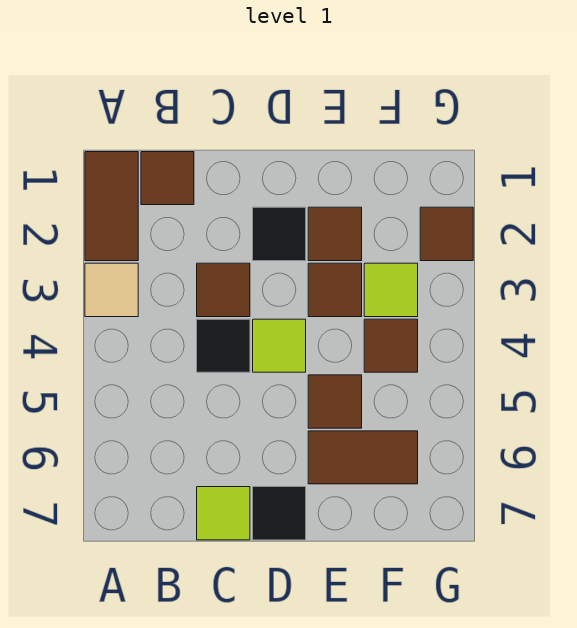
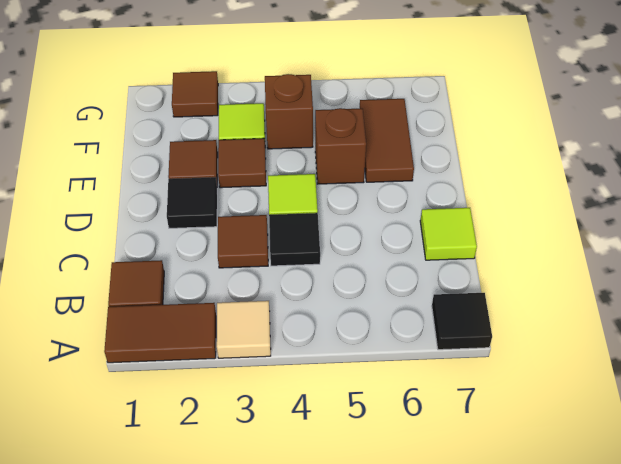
black 1x1 tile [253,487,306,540] -> black 1x1 tile moved to [432,293,492,350]
brown 1x1 tile [308,375,362,428] -> brown 1x1 brick [315,108,366,184]
brown 1x1 tile [364,319,418,372] -> brown 1x1 brick [265,74,313,149]

